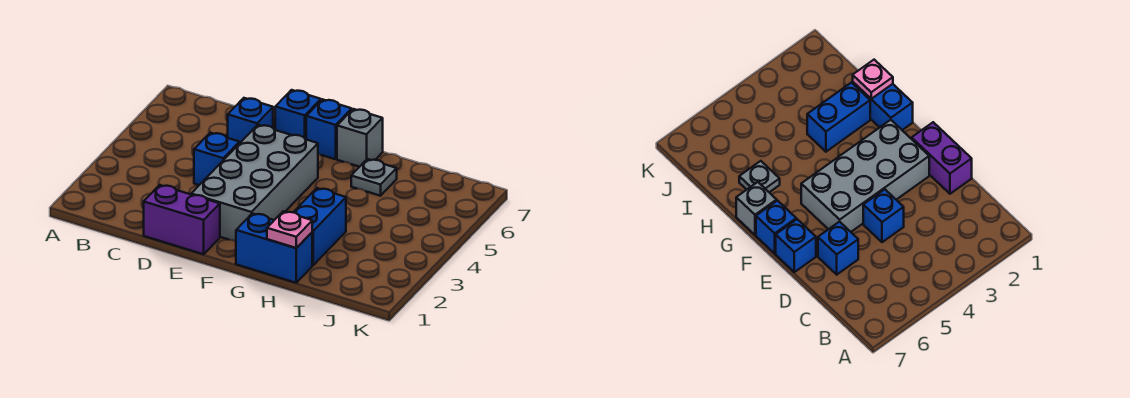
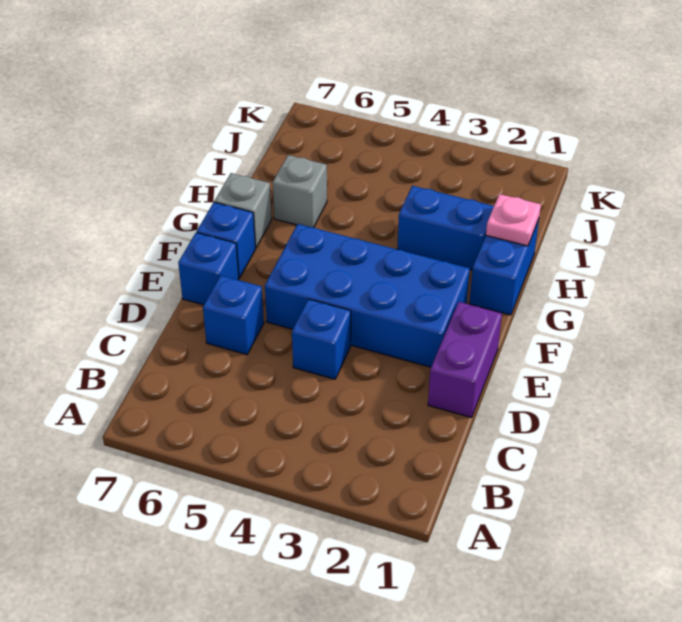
grey 2x4 brick [191,125,318,241] -> blue 2x4 brick [265,224,470,367]
grey 1x1 plate [351,159,397,196] -> grey 1x1 brick [273,155,327,228]

